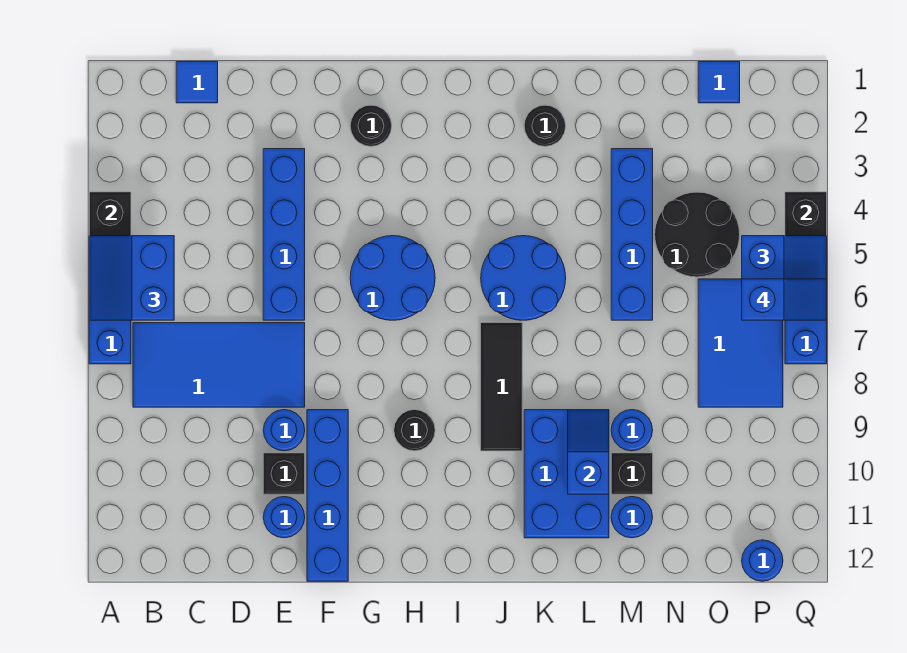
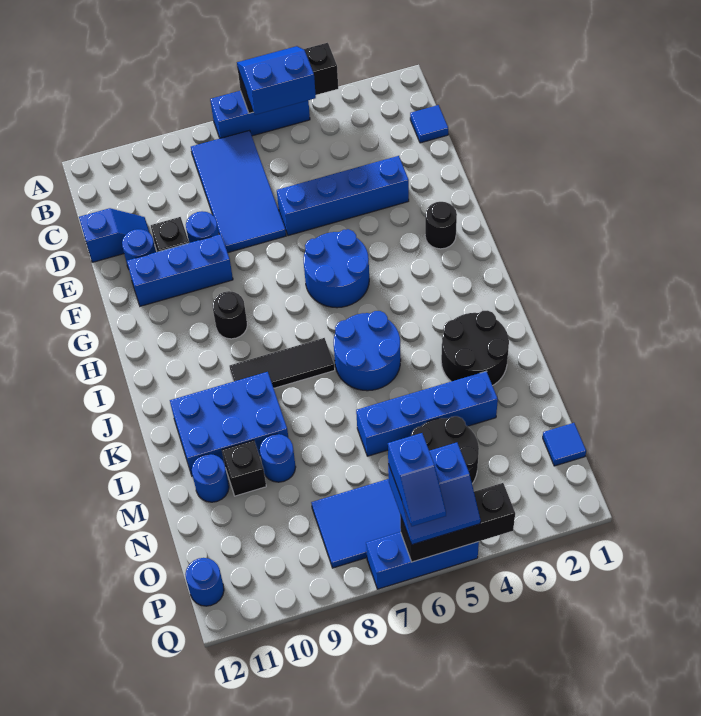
blue 1x4 brick [307,410,348,581] -> blue 1x3 brick [127,234,233,306]
black 1x1 round brick [524,105,566,146] -> black 2x2 round brick [441,311,509,385]
blue 1x2 slope [568,410,609,494] -> blue 1x2 slope moved to [79,208,150,262]

